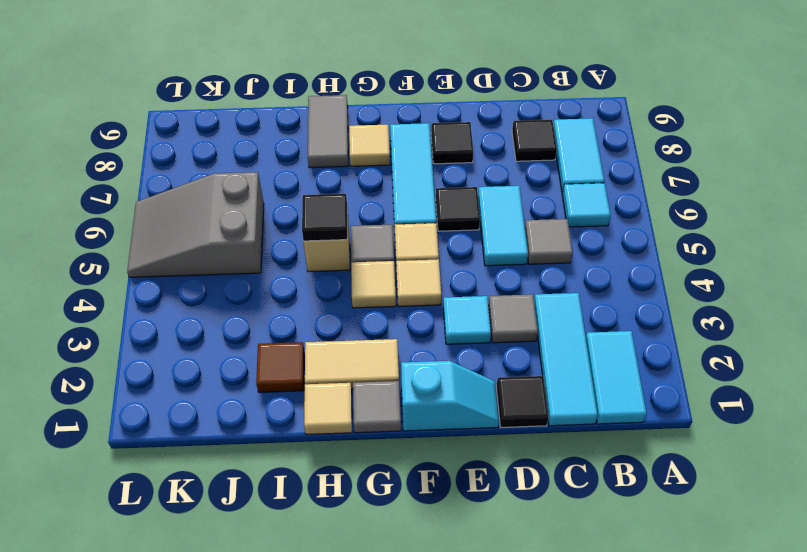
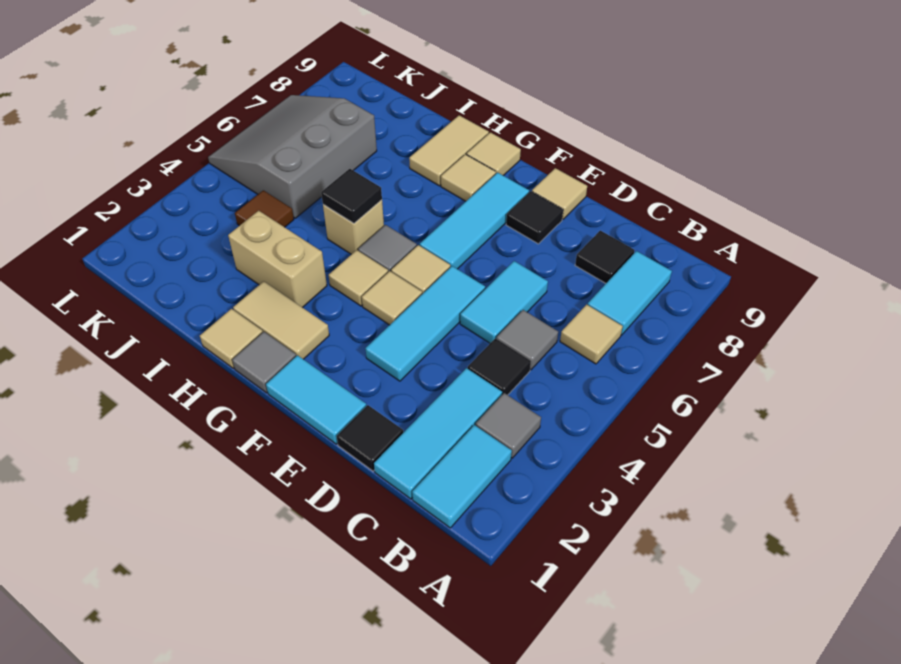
cyan 1x1 tile [562,183,611,227] -> tan 1x1 tile [560,304,623,364]
grey 1x1 tile [488,294,538,343] -> grey 1x1 tile moved to [476,393,541,458]
cyan 1x2 slope [401,361,499,431] -> cyan 1x2 tile [266,355,366,444]
cyan 1x1 tile [443,296,491,344] -> cyan 1x3 tile [365,266,485,381]
black 1x1 tile [436,187,480,231] -> black 1x1 tile moved to [468,338,531,395]
none -> tan 1x1 tile [532,168,587,219]
none -> tan 1x1 tile [467,132,521,176]
none -> tan 1x2 brick [228,211,327,308]
grey 1x2 tile [308,95,348,168] -> tan 1x2 tile [409,115,489,186]
brown 1x1 tile [256,342,304,392] -> brown 1x1 tile moved to [235,190,294,227]
grey 2x3 slope [127,172,264,277] -> grey 3x3 slope [208,95,377,218]

